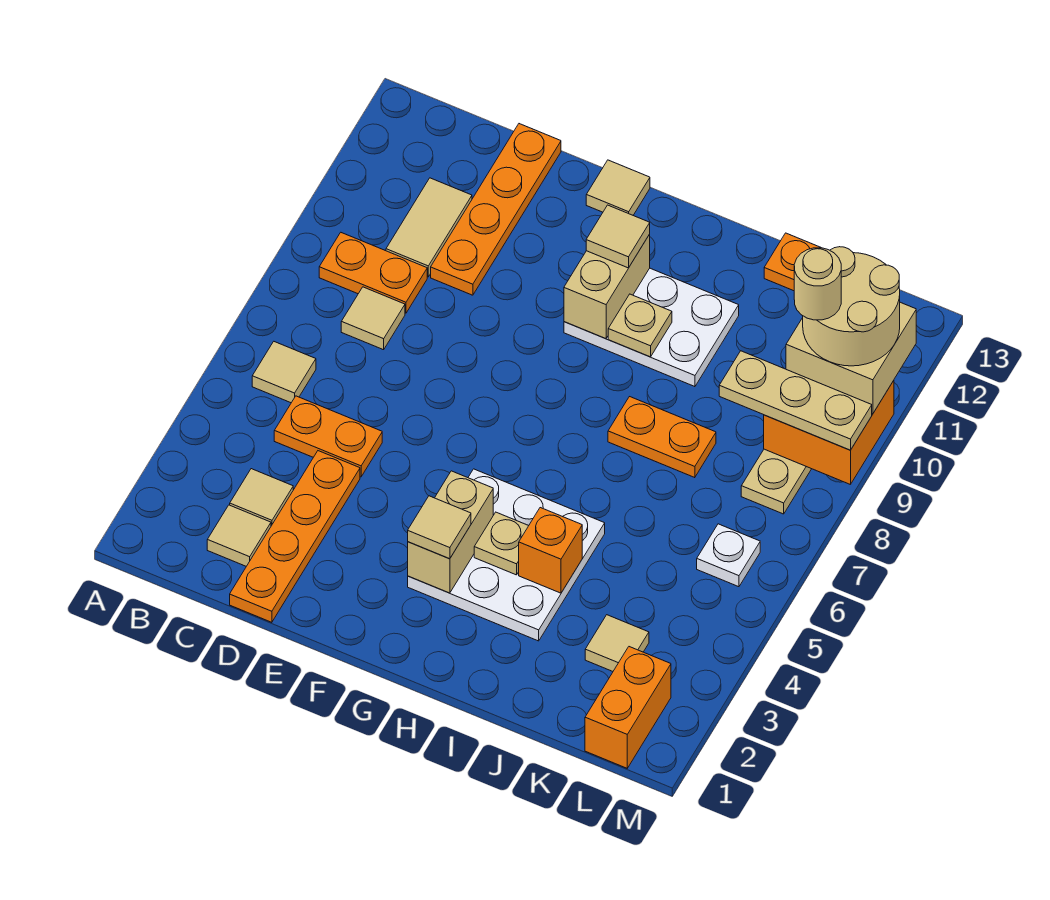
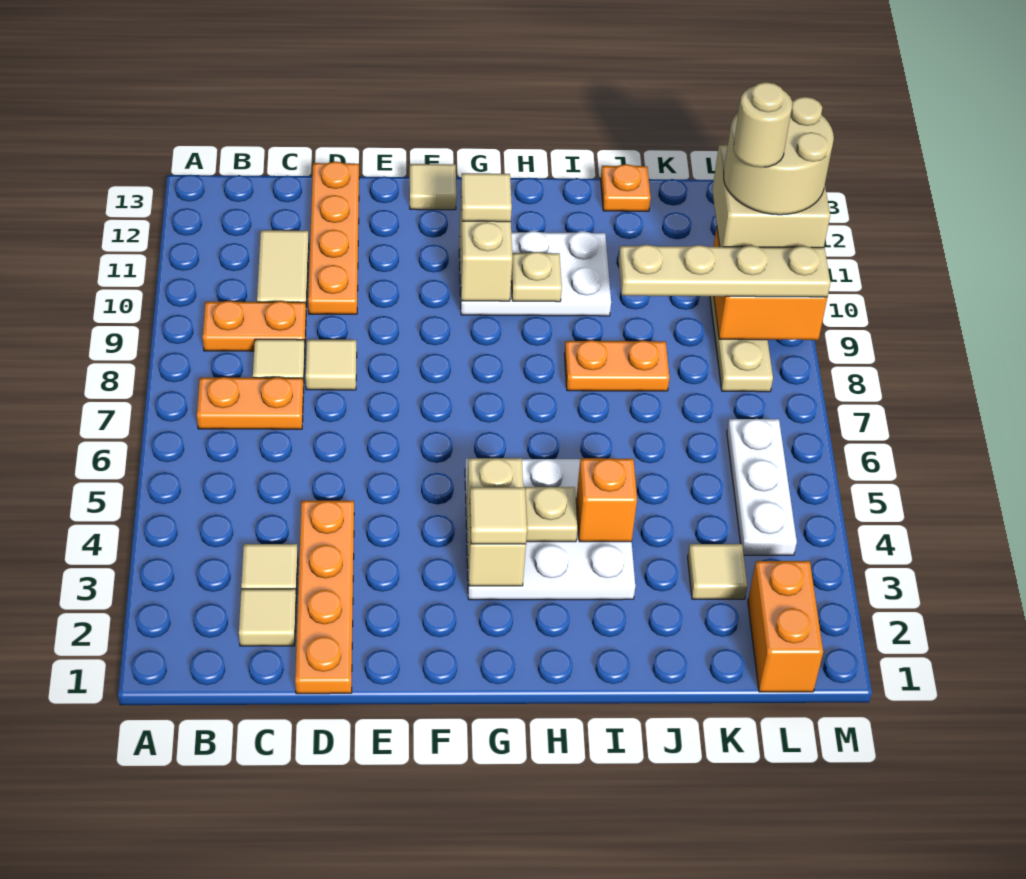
tan 1x1 tile [252,342,316,403] -> tan 1x1 tile moved to [306,340,357,390]
orange 1x2 plate [274,396,382,477] -> orange 1x2 plate moved to [197,377,304,429]
tan 1x3 plate [719,351,872,450] -> tan 1x4 plate [619,245,831,297]
white 1x1 plate [697,524,760,587] -> white 1x3 plate [727,419,797,555]

